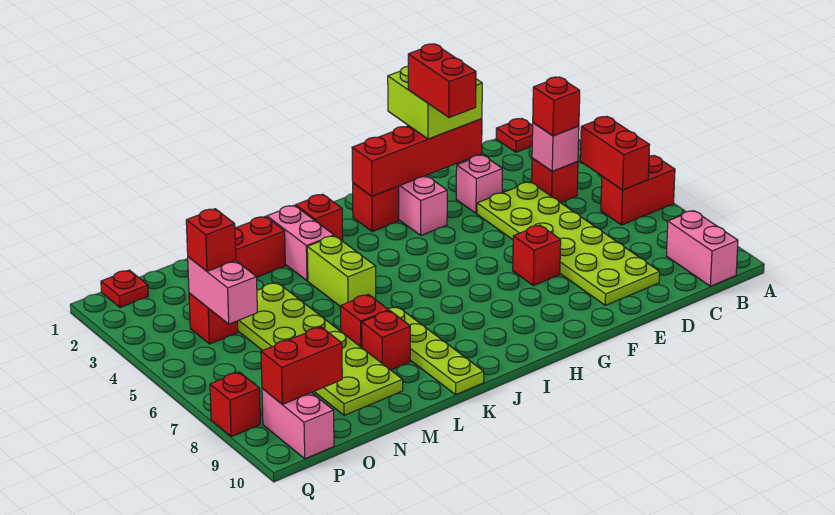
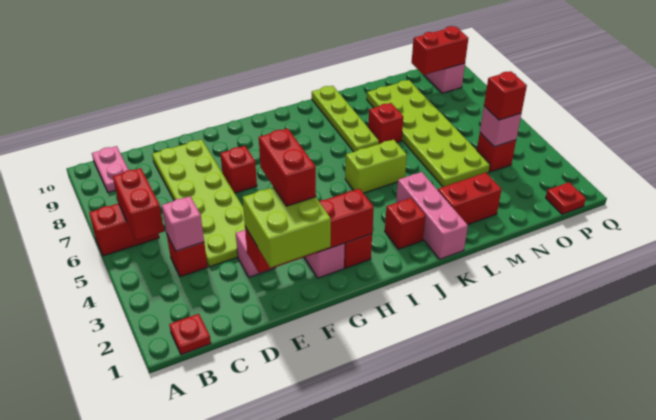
pink 1x2 brick [666,211,738,286] -> pink 1x2 plate [92,146,128,192]
red 1x1 brick [533,77,580,136] -> none
pink 1x2 brick [267,205,334,281] -> pink 1x3 brick [396,172,468,259]
lime 1x2 brick [307,236,376,306] -> lime 1x2 brick turned to [345,140,407,193]
red 1x1 brick [362,311,410,370] -> none
pink 1x2 brick [188,257,257,324] -> pink 1x1 brick [480,106,521,147]
red 1x1 brick [210,372,260,437] -> none

